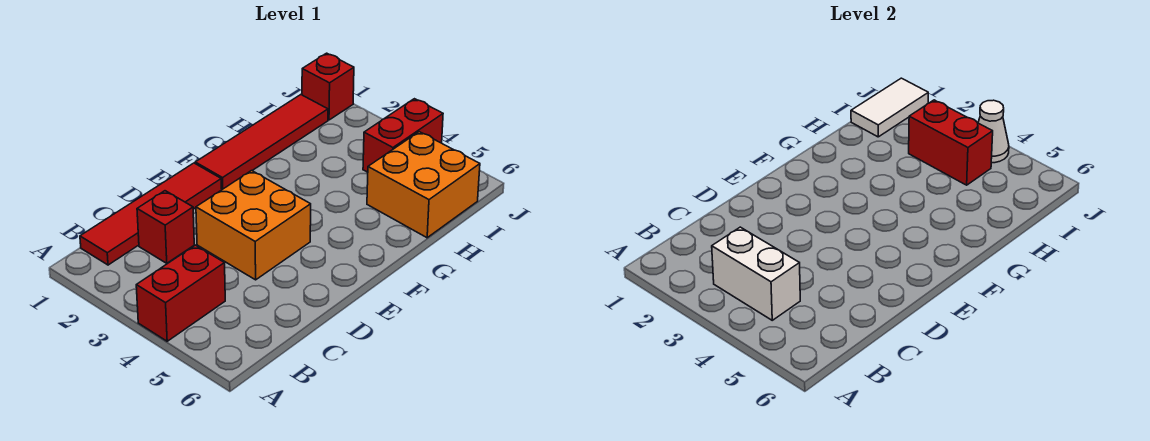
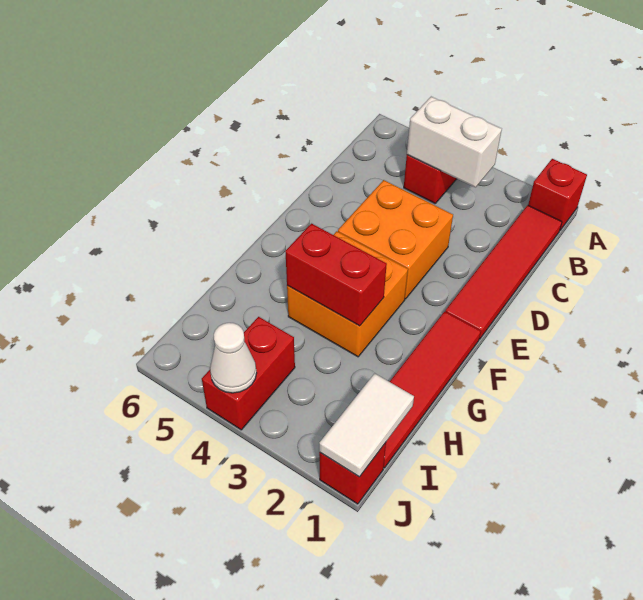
red 1x1 brick [137,191,194,263] -> red 1x1 brick moved to [528,159,587,230]
orange 2x2 brick [367,132,480,238] -> orange 2x2 brick moved to [287,231,408,357]
red 1x2 brick [909,100,993,185] -> red 1x2 brick moved to [285,224,387,326]

